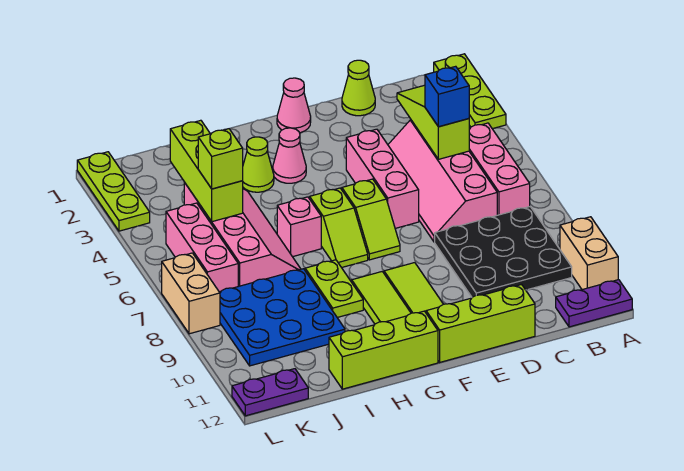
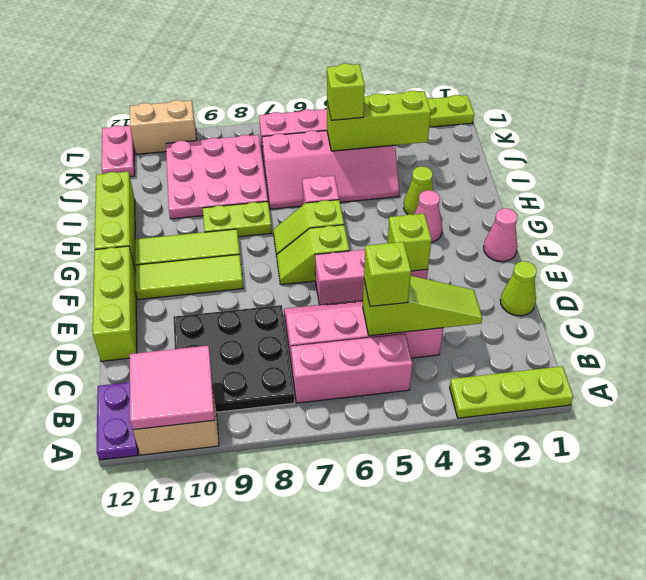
none -> pink 2x2 tile [130,346,215,430]
blue 1x1 brick [425,66,469,127] -> lime 1x1 brick [364,242,411,307]
none -> lime 1x1 brick [387,214,431,271]
blue 3x3 plate [220,269,345,366] -> pink 3x3 plate [166,135,268,219]
purple 1x2 plate [232,369,308,416] -> pink 1x2 plate [102,125,135,177]
tan 1x2 brick [162,253,220,334] -> tan 1x2 brick moved to [130,100,197,154]

